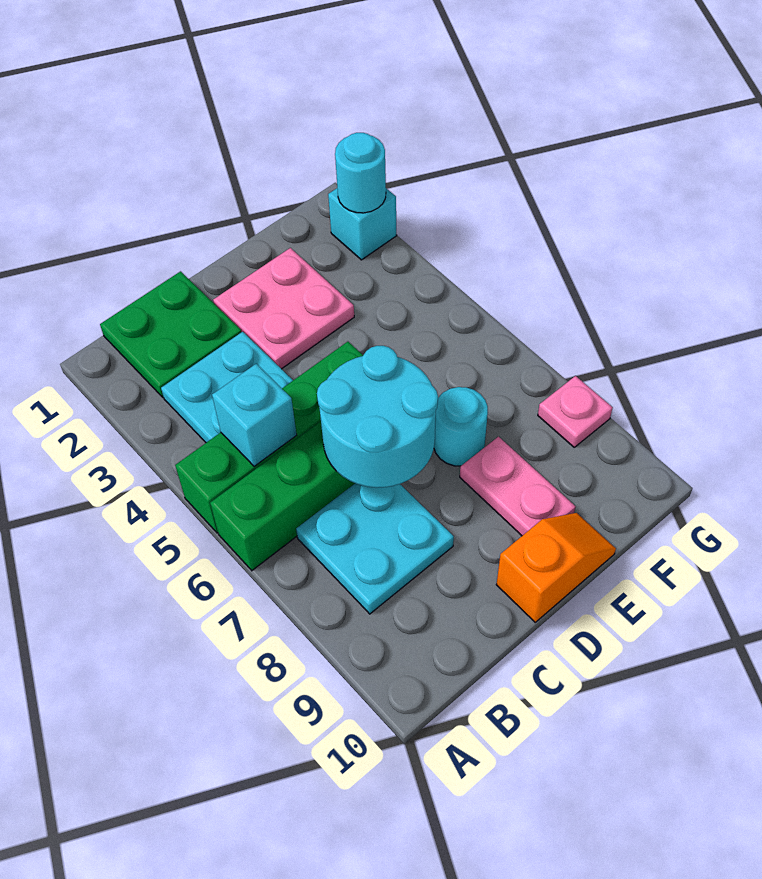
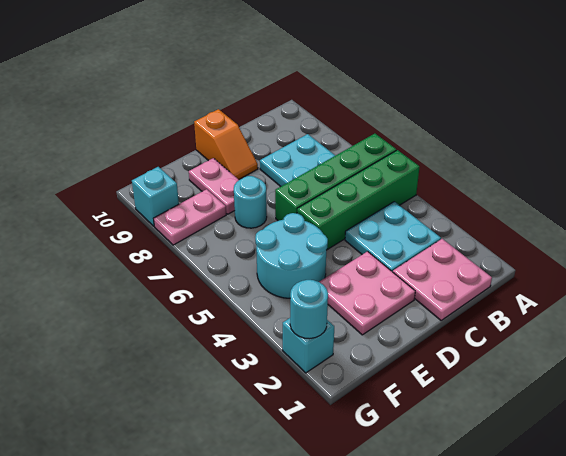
green 2x2 plate [100,271,241,397] -> pink 2x2 plate [393,239,492,320]
cyan 1x1 brick [212,364,297,466] -> cyan 1x1 brick moved to [132,167,179,226]
cyan 2x2 round brick [317,346,438,488] -> cyan 2x2 round brick moved to [255,213,328,298]
orange 1x2 slope [496,513,616,622] -> orange 1x2 slope turned to [194,109,258,179]
pink 1x1 plate [538,376,613,447] -> pink 1x2 plate [154,189,226,245]

